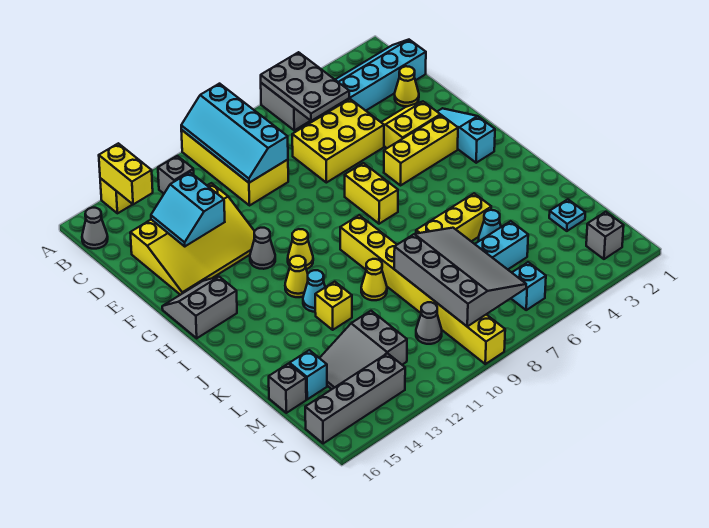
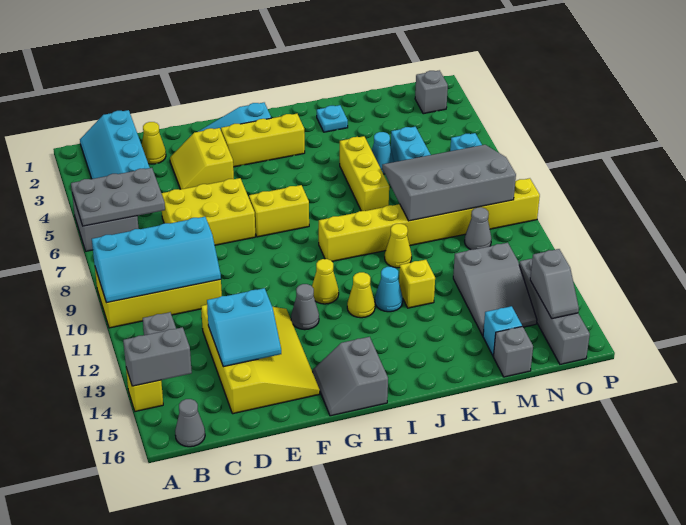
yellow 1x2 brick [99,143,153,204] -> grey 1x2 brick [123,327,192,386]
yellow 2x3 brick [292,99,384,183] -> yellow 2x3 brick turned to [161,178,255,245]
yellow 1x3 brick [384,115,458,185] -> yellow 1x3 brick turned to [221,114,305,167]
cyan 1x1 plate [549,199,585,231] -> cyan 1x1 plate moved to [317,105,348,132]
none -> grey 1x2 slope [530,249,579,319]

